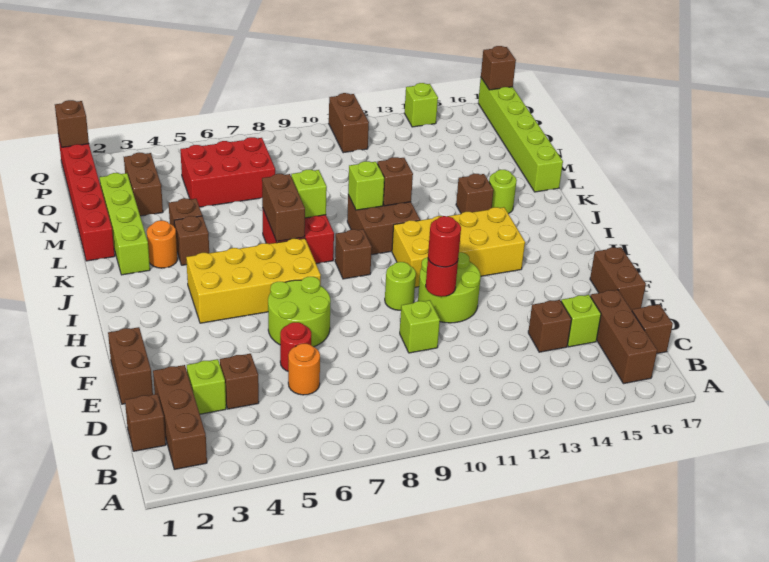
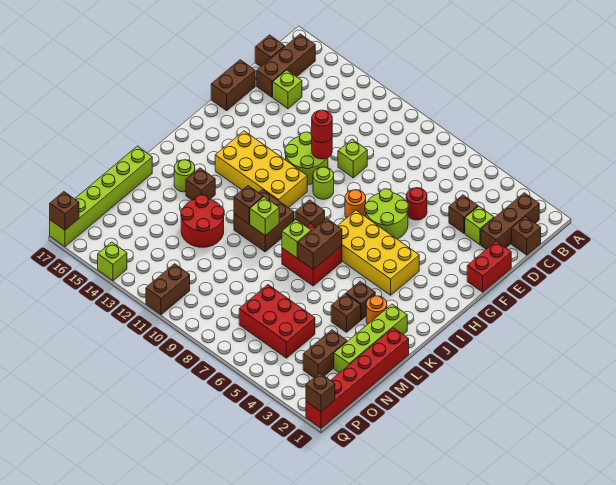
orange 1x1 round brick [288,344,320,395] -> orange 1x1 round brick moved to [345,190,366,218]
brown 1x1 brick [528,300,572,352] -> none
brown 1x2 brick [108,327,153,404] -> red 1x2 brick [467,241,511,292]
none -> red 2x2 round brick [181,195,224,247]

